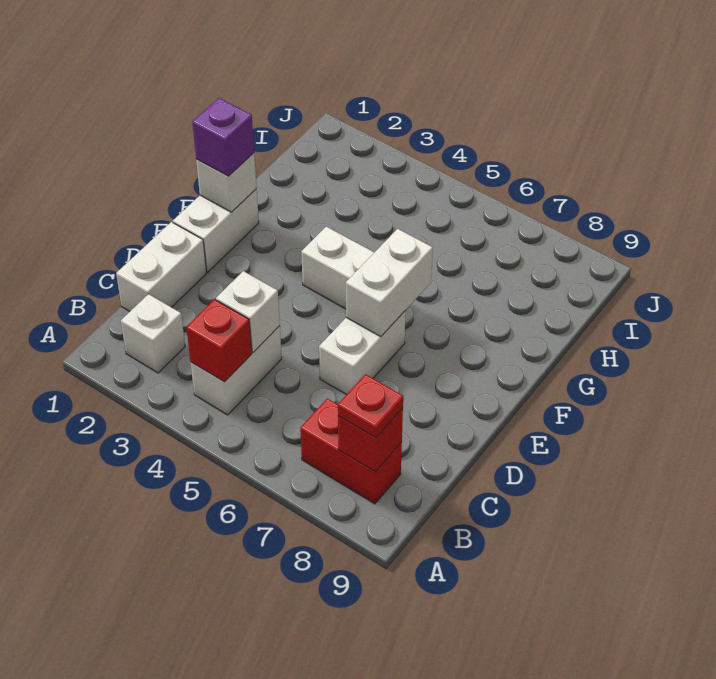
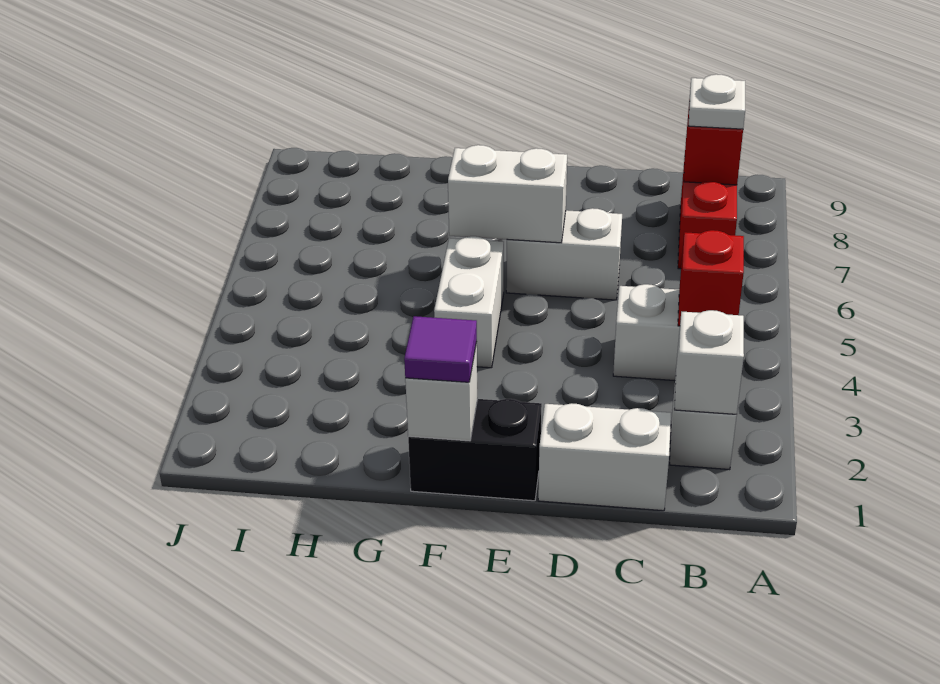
red 1x1 plate [338,374,403,438] -> white 1x1 plate [689,74,745,129]
white 1x1 brick [216,271,280,352] -> white 1x1 brick moved to [674,310,744,414]
white 1x2 brick [173,189,259,272] -> black 1x2 brick [408,399,542,501]
purple 1x1 brick [192,98,254,176] -> purple 1x1 tile [404,316,477,382]

